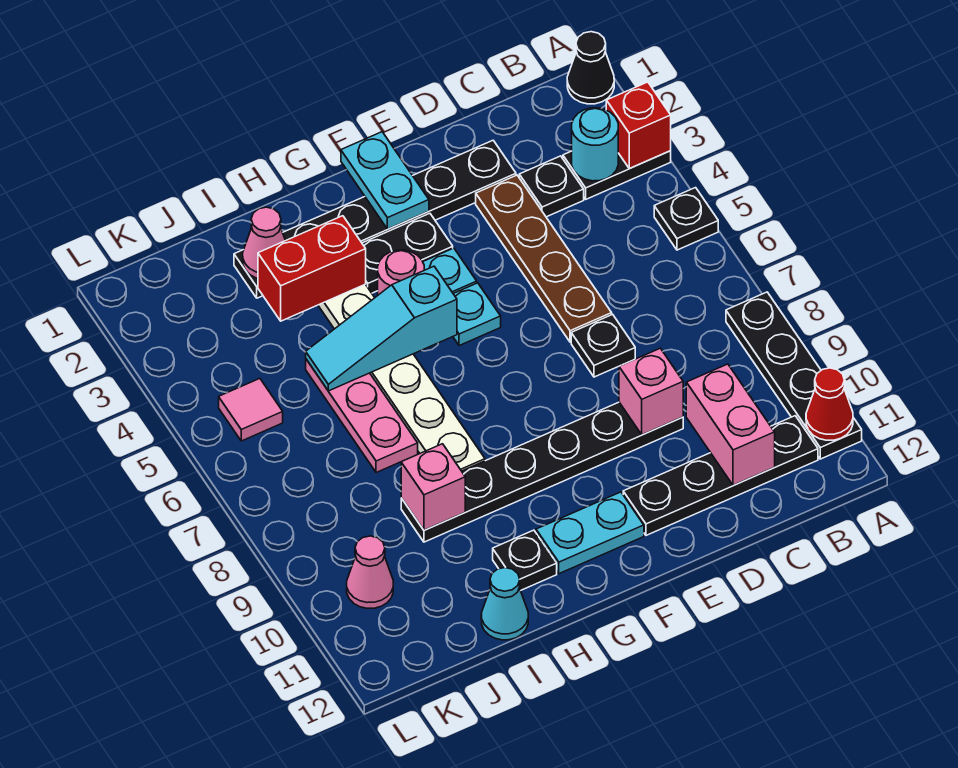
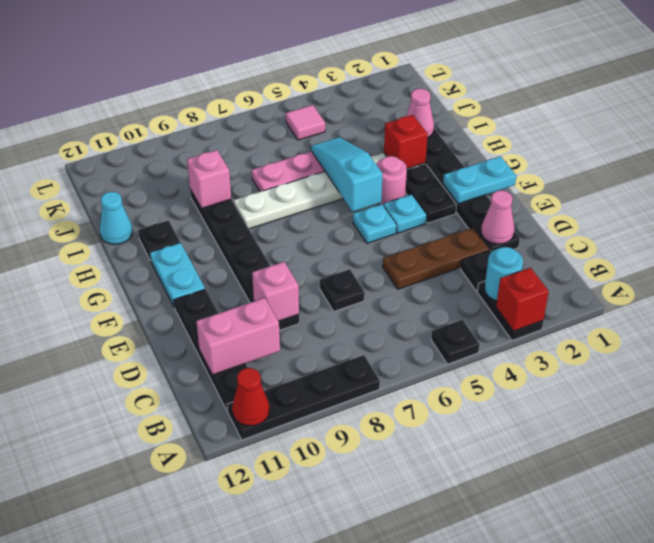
black 1x1 cone [567,32,614,104] -> none
brown 1x4 plate [476,175,612,342] -> brown 1x3 plate [383,228,490,289]
red 1x2 brick [258,216,366,321] -> red 1x1 brick [384,115,428,169]
pink 1x1 cone [347,536,393,608] -> pink 1x1 cone moved to [481,190,514,244]

